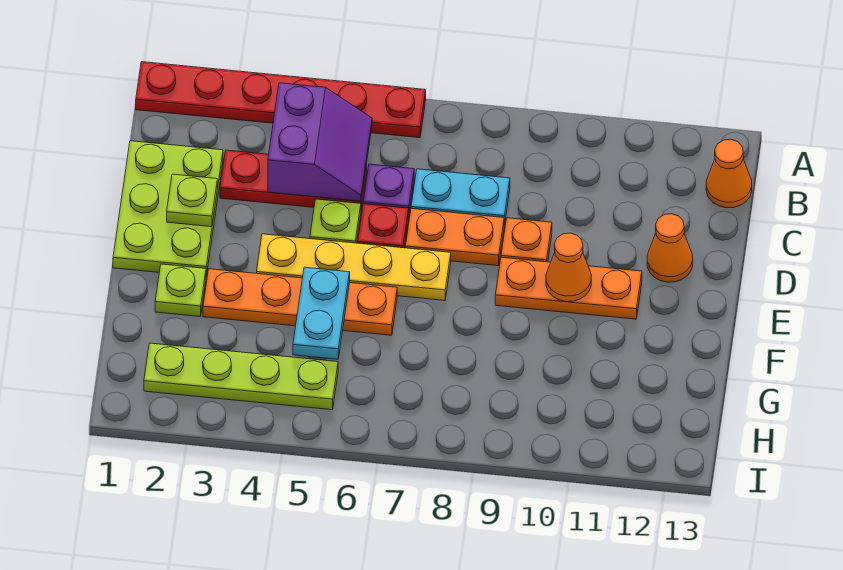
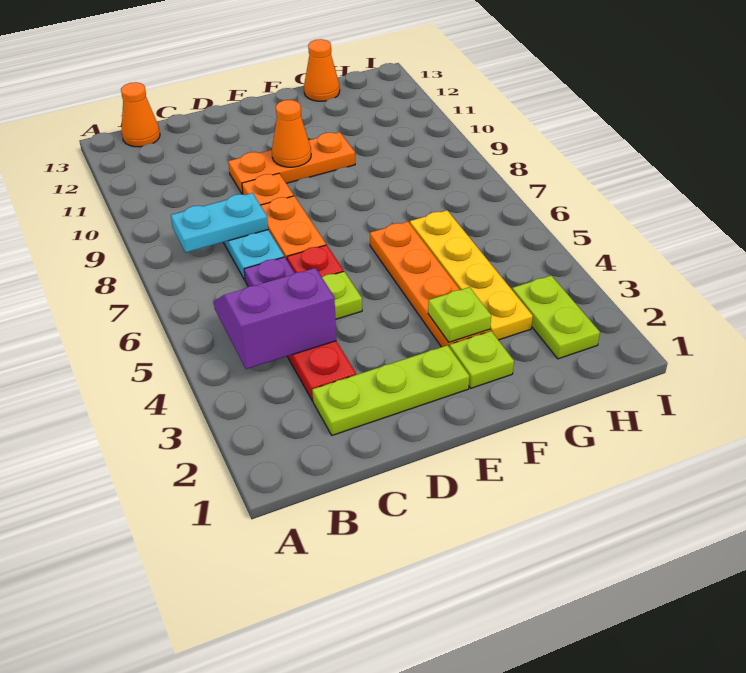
red 1x6 plate [136,62,426,138] -> none
lime 2x3 plate [113,141,223,276] -> lime 1x3 plate [312,345,469,435]
lime 1x1 plate [167,174,217,227] -> lime 1x1 plate moved to [428,287,491,342]
orange 1x1 cone [647,214,693,282] -> orange 1x1 cone moved to [304,39,340,101]
yellow 1x4 plate [257,234,451,300] -> yellow 1x4 plate moved to [410,210,533,340]
orange 1x3 plate [495,257,642,319] -> orange 1x3 plate turned to [228,132,355,194]
cyan 1x2 plate [293,267,350,359] -> cyan 1x2 plate moved to [171,193,268,252]
lime 1x4 plate [144,343,338,410] -> lime 1x2 plate [512,276,600,359]

